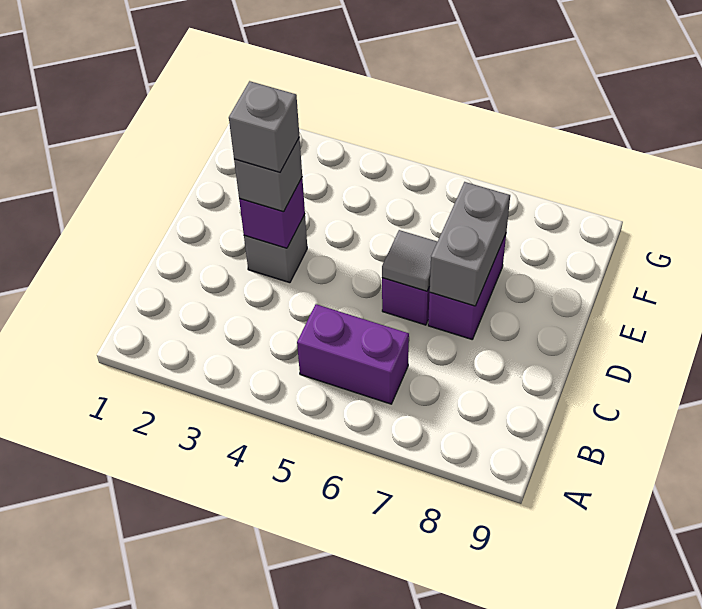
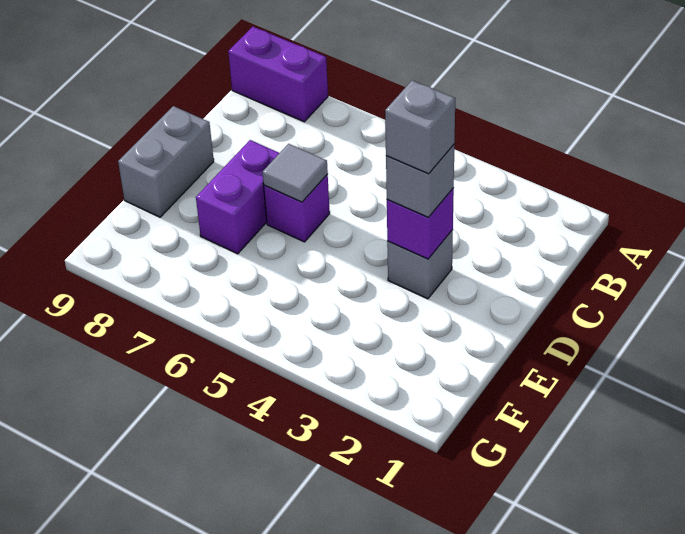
purple 1x2 brick [297,304,409,404] -> purple 1x2 brick moved to [228,27,328,122]
grey 1x2 brick [430,182,510,306] -> grey 1x2 brick moved to [118,106,214,217]

